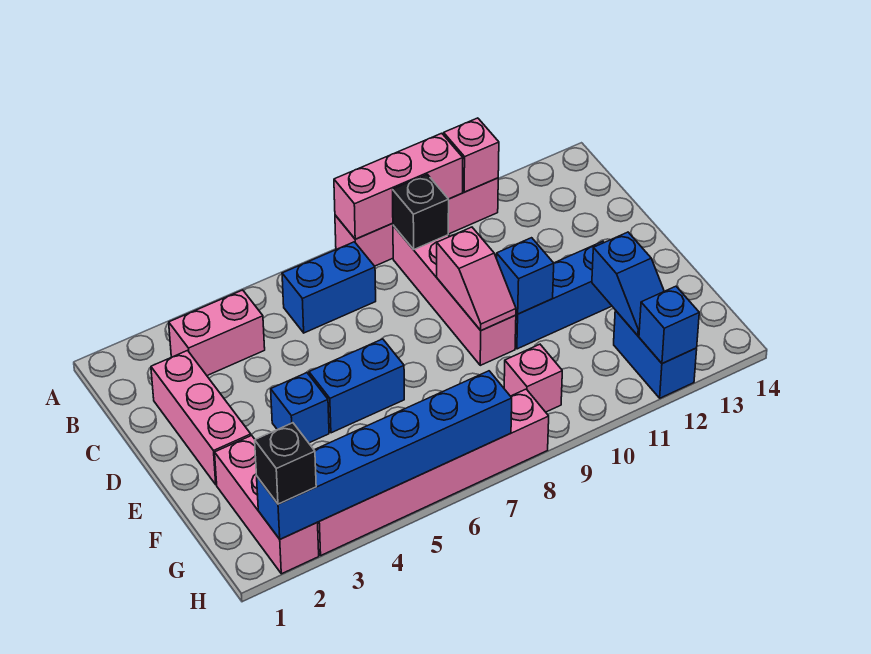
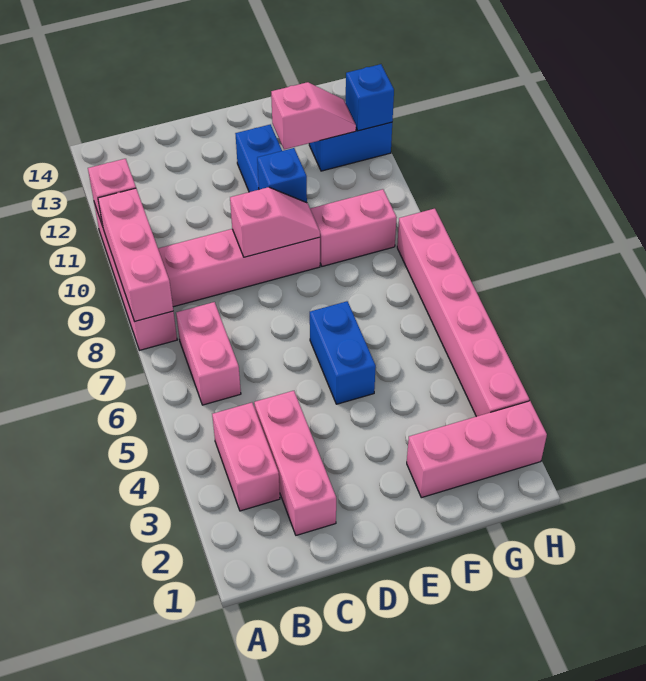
blue 1x2 brick [282,242,376,333] -> pink 1x2 brick [176,302,241,405]
black 1x1 brick [393,175,449,250] -> none
pink 1x3 brick [151,351,251,485] -> pink 1x3 brick turned to [254,391,336,535]
blue 1x1 brick [271,373,329,443] -> none
blue 1x2 slope [592,232,664,336] -> pink 1x2 slope [271,82,356,150]
pink 1x1 brick [504,344,562,412] -> pink 1x2 brick [310,189,397,266]
blue 1x6 brick [257,371,512,539] -> none
black 1x1 brick [255,423,316,504] -> none

